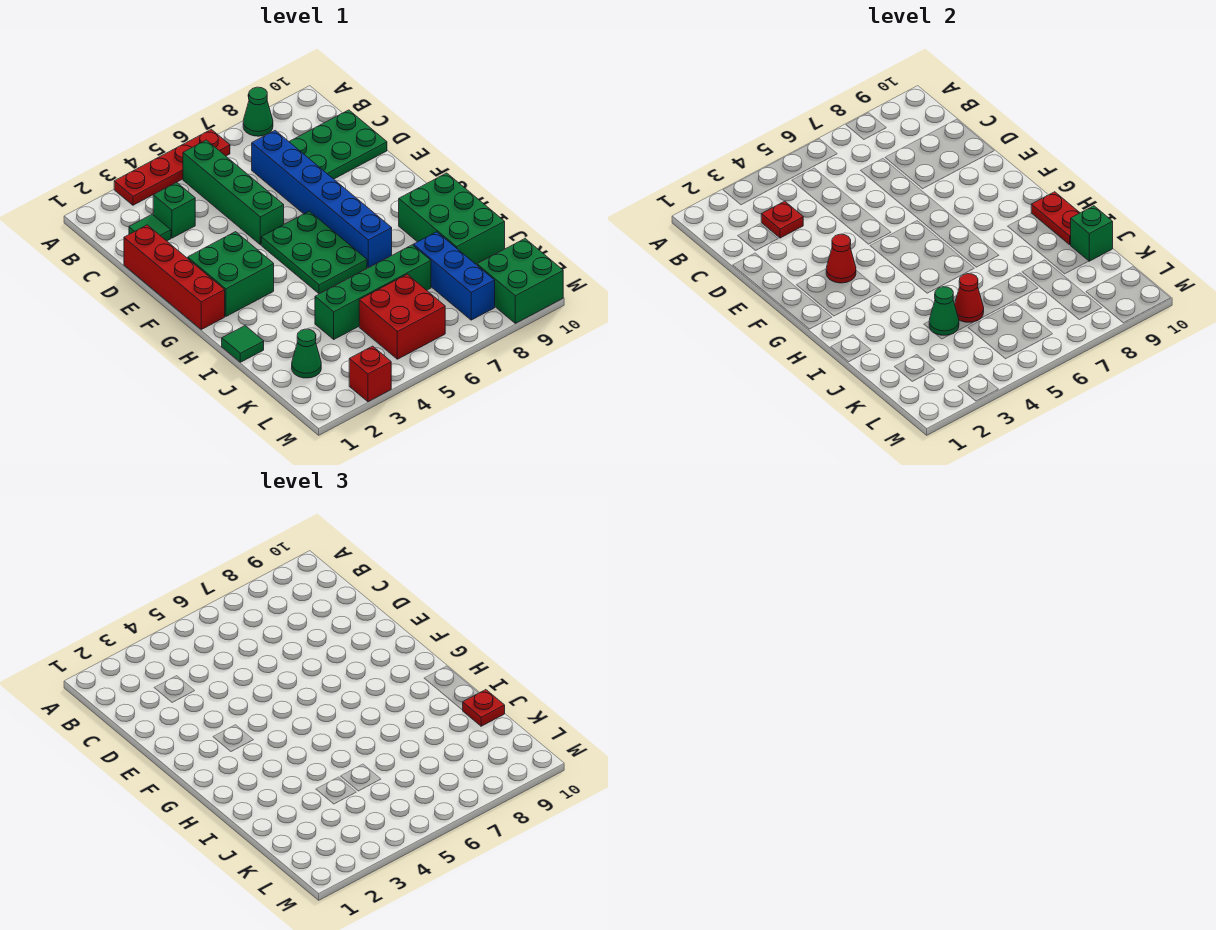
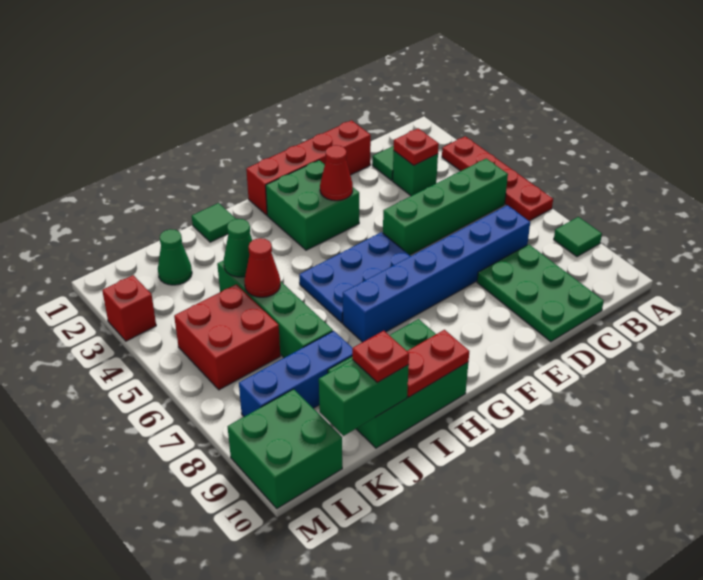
green 1x1 cone [243,87,273,136] -> green 1x1 tile [554,217,602,257]
green 2x3 plate [261,211,367,294] -> blue 2x3 plate [299,232,410,323]
green 1x1 brick [1071,206,1113,261] -> green 1x2 brick [319,360,409,436]

